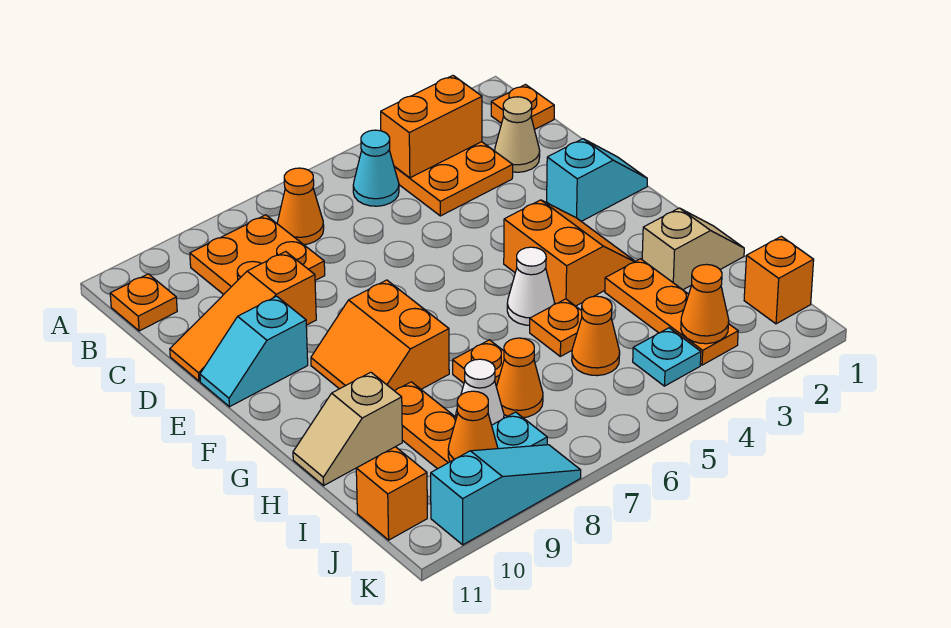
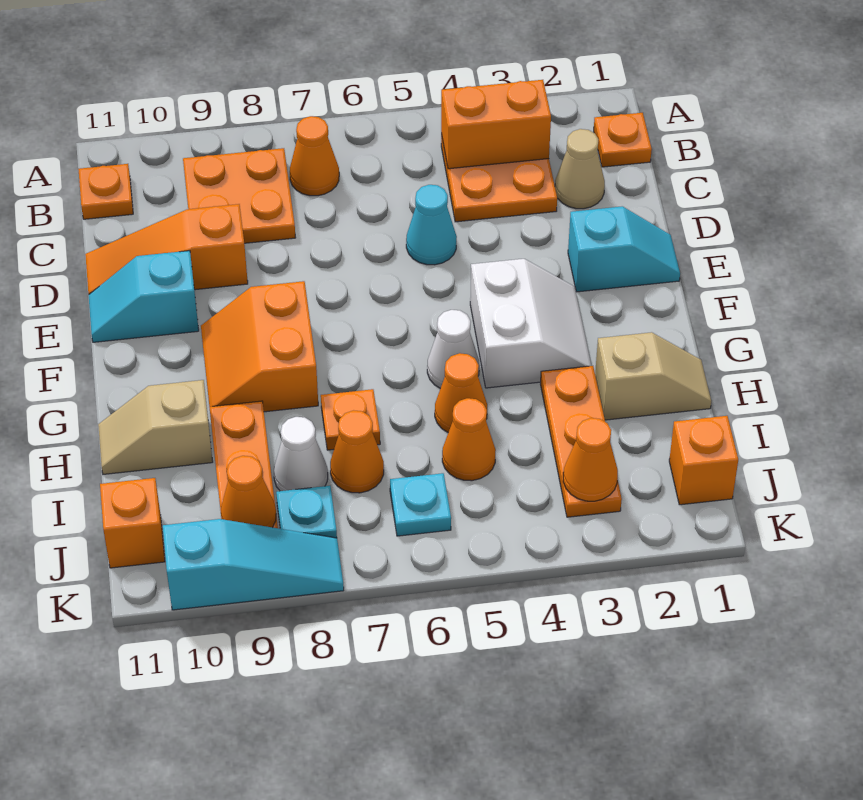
cyan 1x1 cone [353,130,399,206] -> cyan 1x1 cone moved to [406,185,457,265]
orange 2x2 slope [504,200,635,306] -> white 2x2 slope [470,259,591,388]
orange 1x1 plate [530,299,582,356] -> orange 1x1 cone [435,353,487,432]
cyan 1x1 plate [633,328,701,386] -> cyan 1x1 plate moved to [390,473,451,536]

